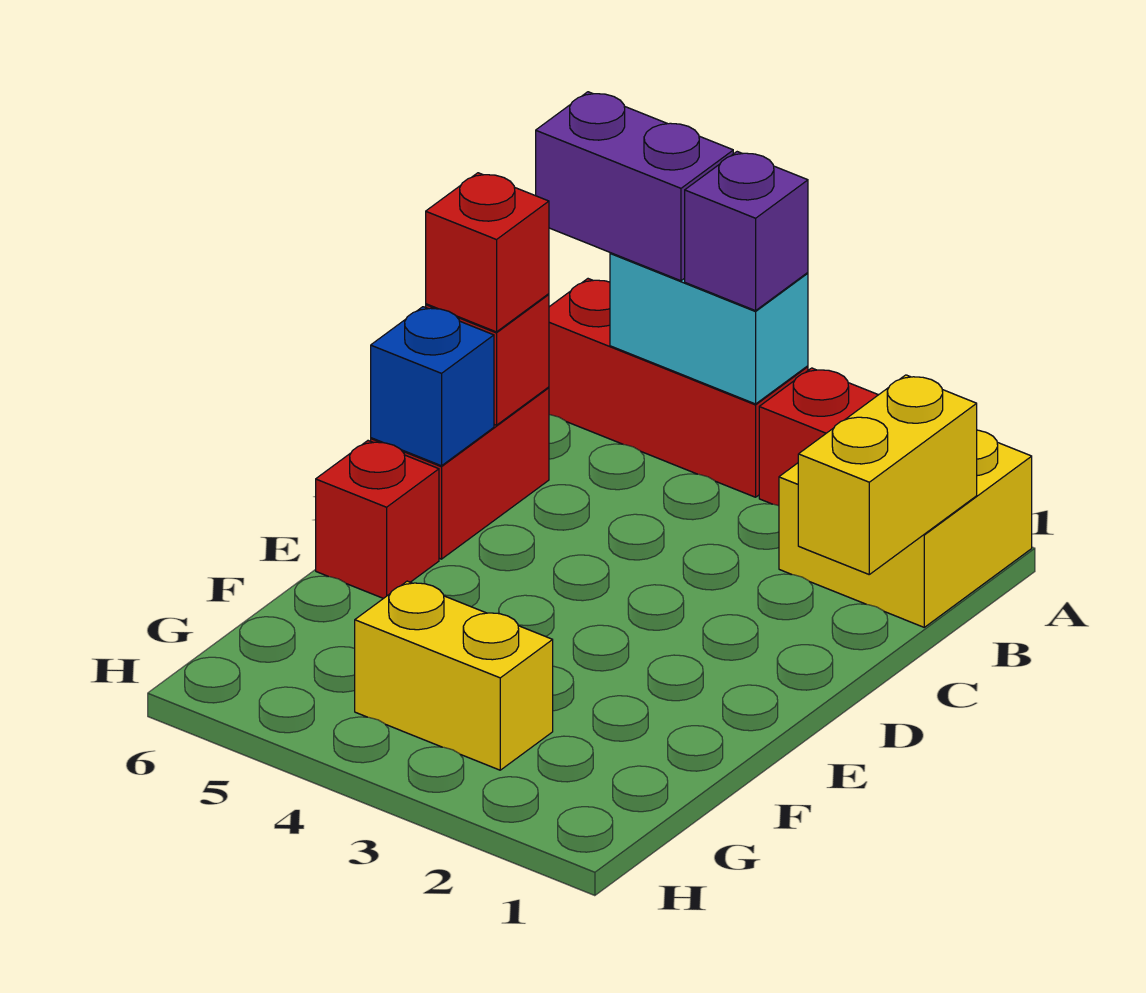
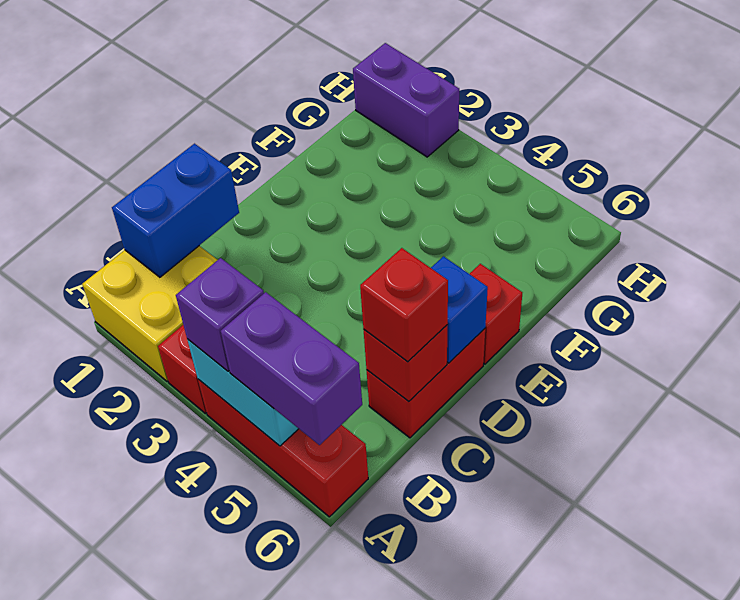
yellow 1x2 brick [798,375,977,574] -> blue 1x2 brick [112,144,239,277]
yellow 1x2 brick [355,581,553,770] -> none
none -> purple 1x2 brick [353,43,459,157]

